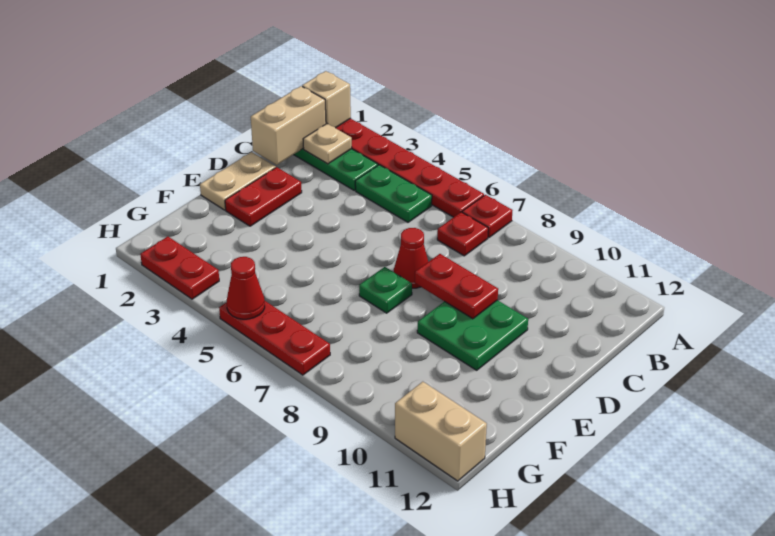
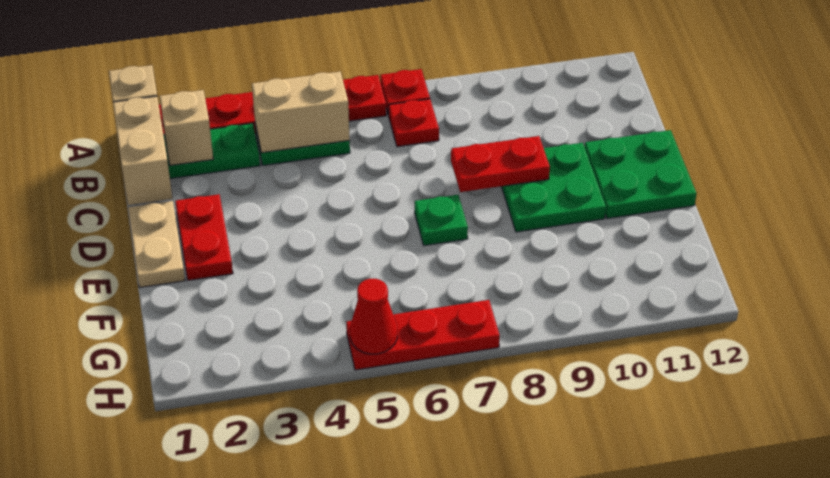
tan 1x1 plate [303,124,352,164] -> tan 1x1 brick [160,90,213,165]
red 1x1 cone [394,228,428,288] -> none
none -> green 2x2 plate [585,130,697,219]
red 1x2 plate [140,236,219,299] -> none
tan 1x2 brick [395,382,487,481] -> tan 1x2 brick moved to [252,72,350,153]

